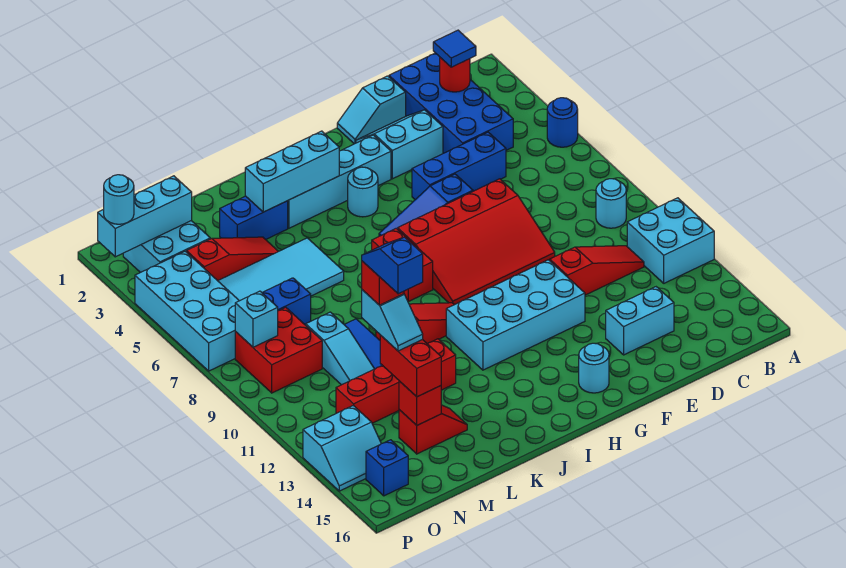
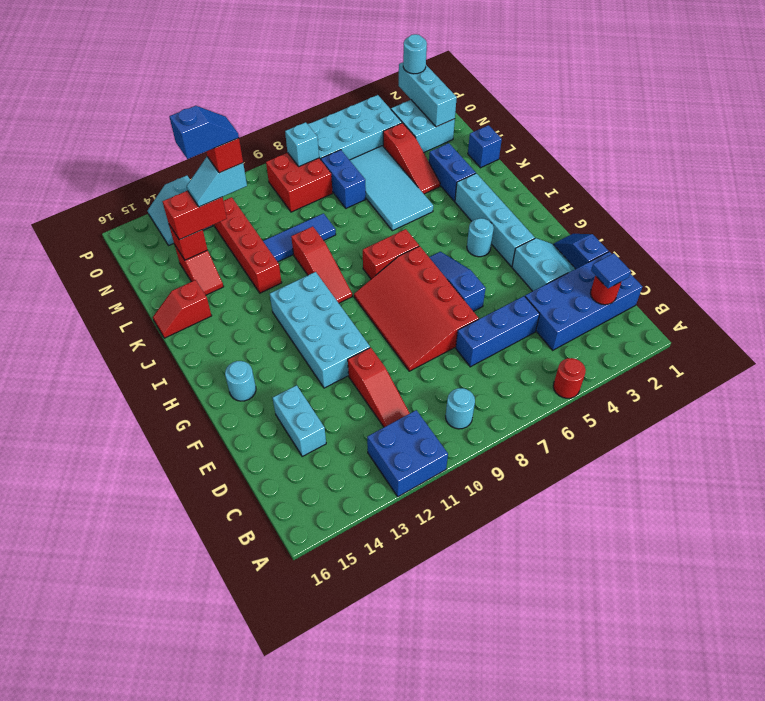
blue 1x1 round brick [547,98,578,147] -> red 1x1 round brick [553,358,586,398]
cyan 2x2 brick [627,198,714,283] -> blue 2x2 brick [367,410,448,497]
blue 1x3 brick [412,132,506,200] -> blue 1x3 brick turned to [456,296,540,367]
cyan 1x2 slope [337,76,406,144] -> blue 1x2 slope [553,234,608,269]
cyan 1x3 brick [245,131,339,212] -> none
none -> red 1x2 slope [153,280,212,338]
cyan 1x3 slope [306,312,374,385] -> none
blue 1x1 brick [366,440,408,496] -> blue 1x1 brick moved to [468,125,502,168]

